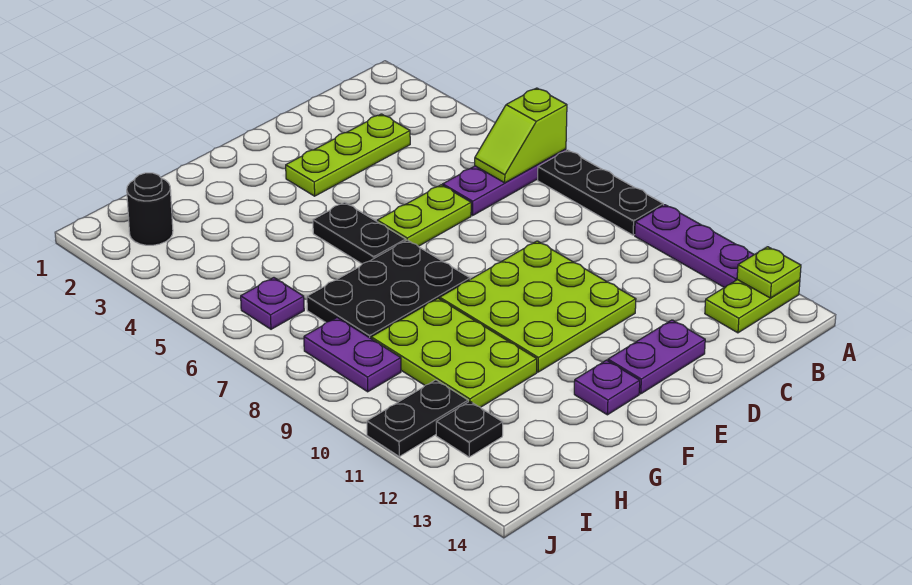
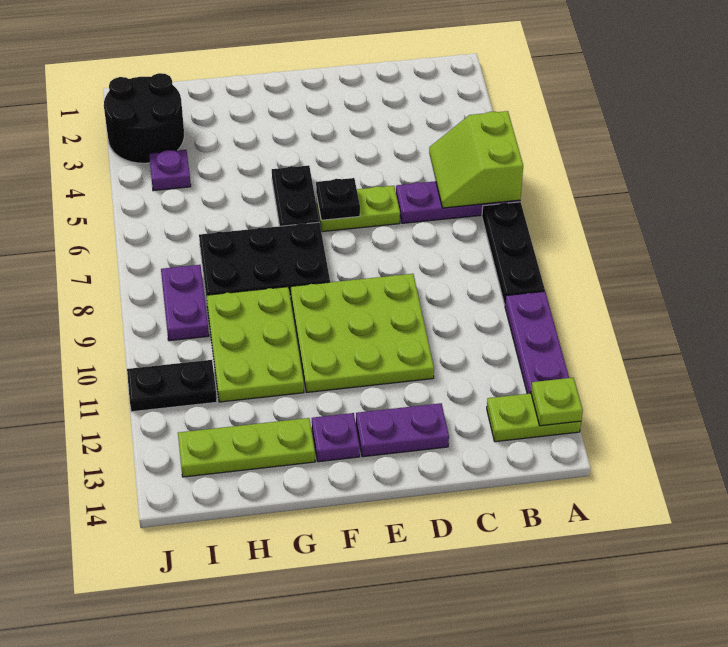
lime 1x2 slope [475,88,567,183] -> lime 2x2 slope [429,111,523,208]
lime 1x3 plate [286,114,410,196] -> lime 1x3 plate moved to [178,418,315,477]
black 1x1 round brick [127,173,173,245] -> black 2x2 round brick [104,73,184,163]
purple 1x1 plate [241,278,304,329] -> purple 1x1 plate moved to [149,150,191,191]
black 1x1 plate [436,401,503,457] -> black 1x1 plate moved to [316,178,360,220]

